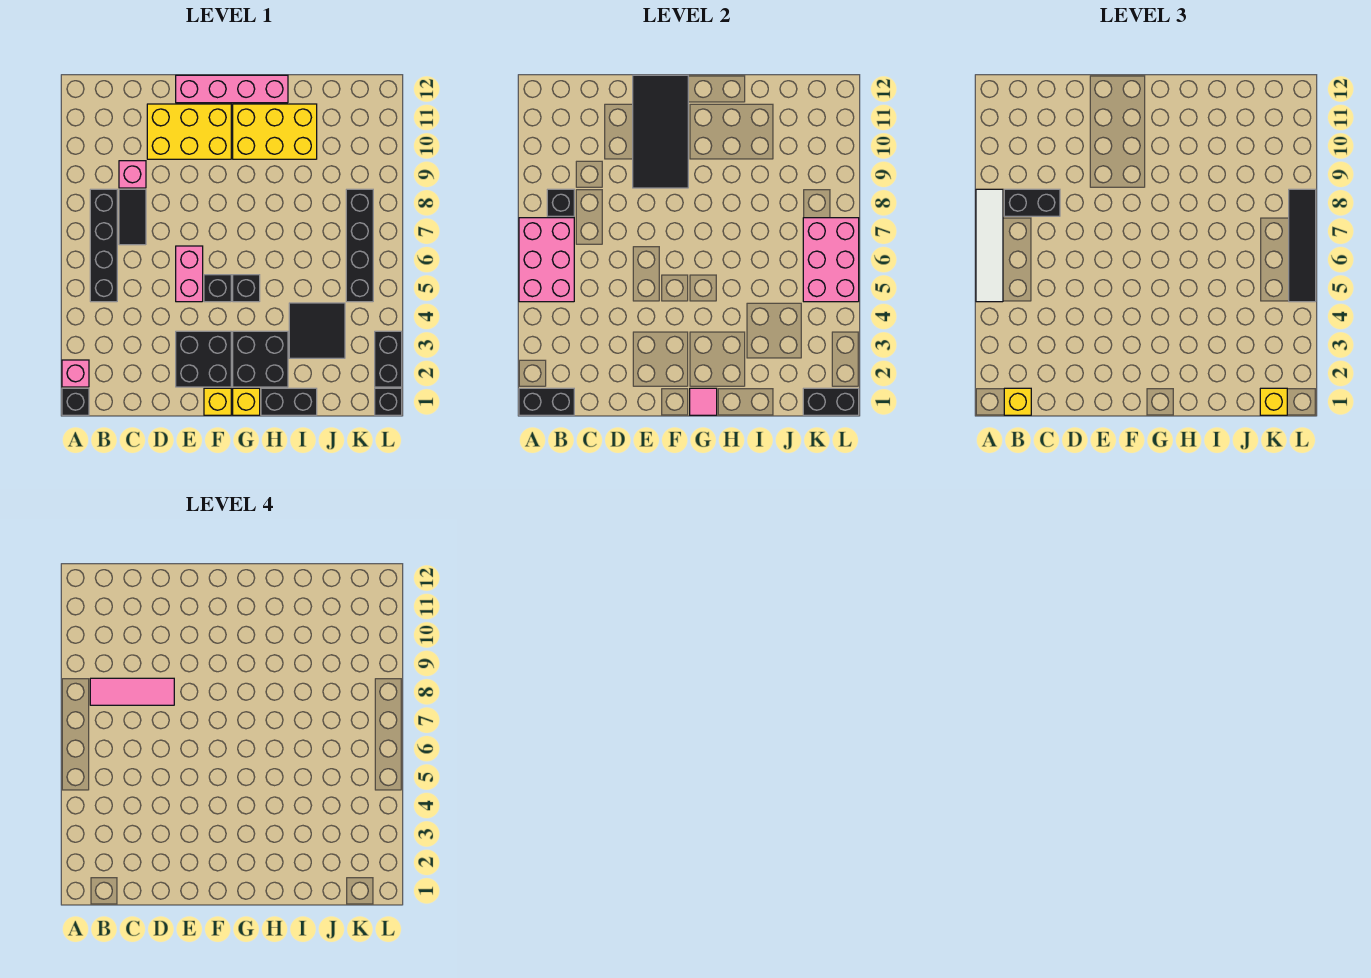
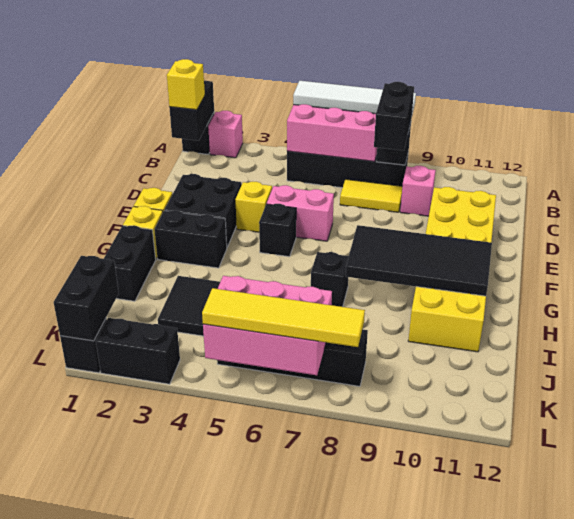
pink 1x3 tile [90,678,174,705] -> none
black 1x2 tile [119,189,146,245] -> yellow 1x2 tile [340,179,402,212]
black 2x4 tile [633,75,688,188] -> black 2x4 tile moved to [346,225,492,296]
pink 1x4 brick [176,75,288,103] -> none
pink 1x1 tile [690,388,717,415] -> none
black 2x2 brick [233,331,288,387] -> black 1x2 brick [155,210,227,268]
black 1x1 brick [233,275,260,302] -> black 1x1 brick moved to [311,252,349,307]
yellow 1x1 brick [1260,388,1287,415] -> yellow 1x1 brick moved to [235,182,272,232]
black 1x4 tile [1289,189,1316,302] -> yellow 1x4 tile [202,288,365,347]

